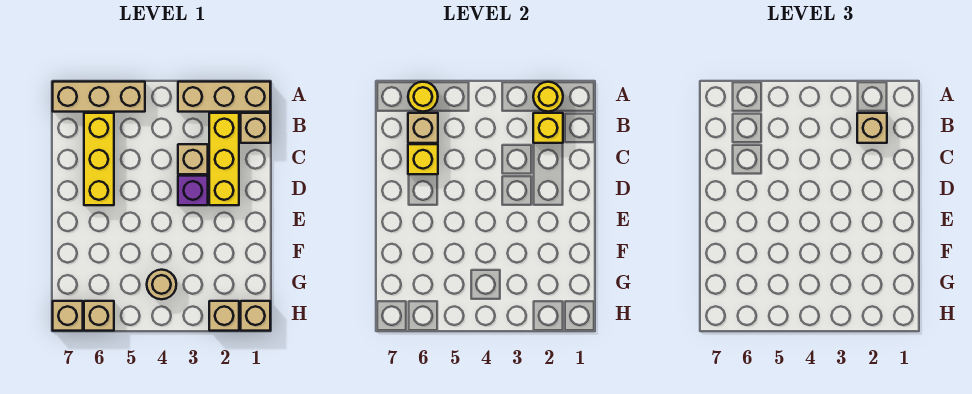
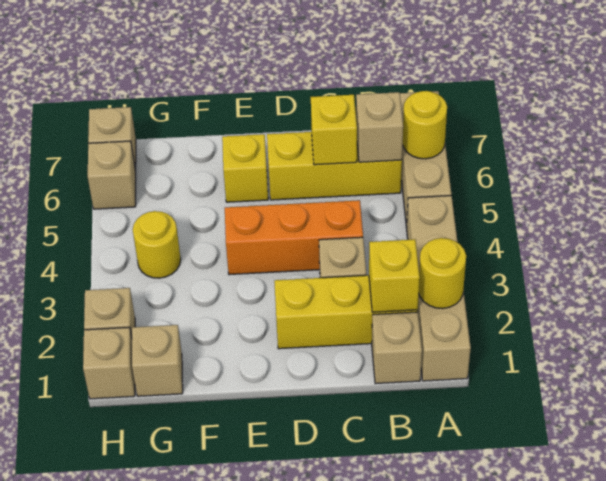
tan 1x3 brick [178,82,270,112] -> tan 1x4 brick [407,196,471,381]
tan 1x1 brick [857,113,887,143] -> tan 1x1 brick moved to [132,325,183,396]
none -> orange 1x3 brick [225,200,363,275]
purple 1x1 brick [178,176,208,205] -> none
none -> yellow 1x1 brick [222,134,268,202]
tan 1x1 round brick [147,270,176,299] -> yellow 1x1 round brick [133,211,181,278]

